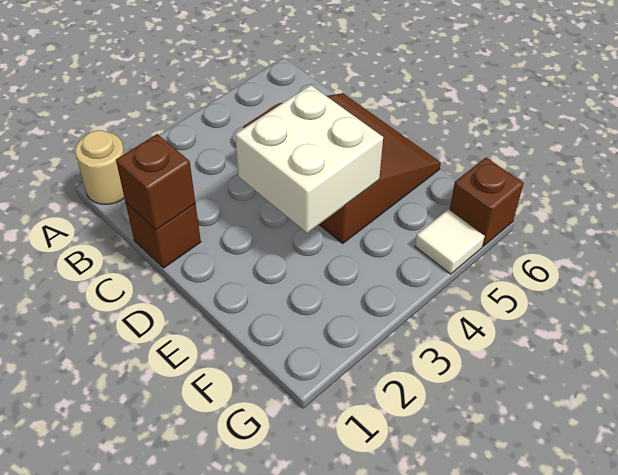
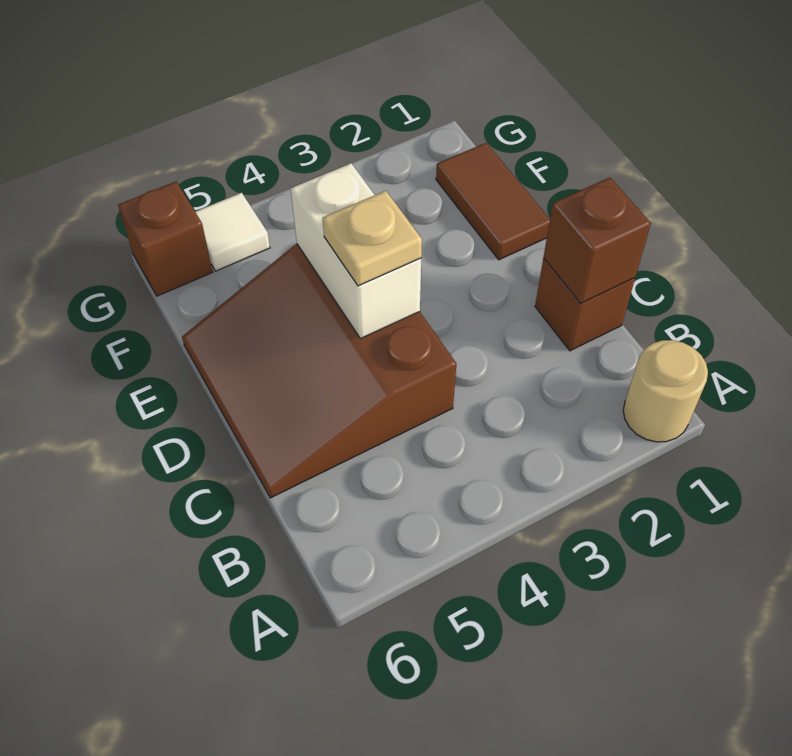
white 2x2 brick [235,85,383,233] -> white 1x2 brick [291,163,421,339]
none -> tan 1x1 plate [323,191,422,286]
none -> brown 1x2 tile [436,143,550,260]

